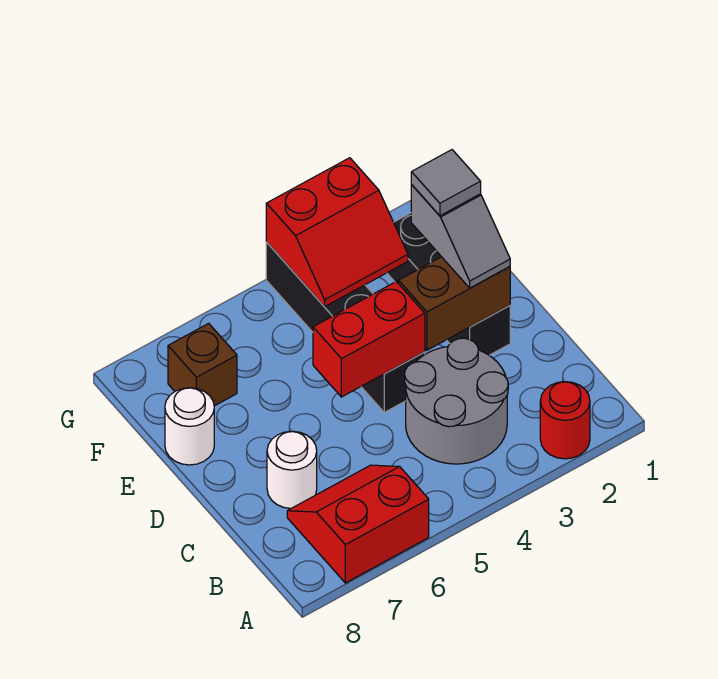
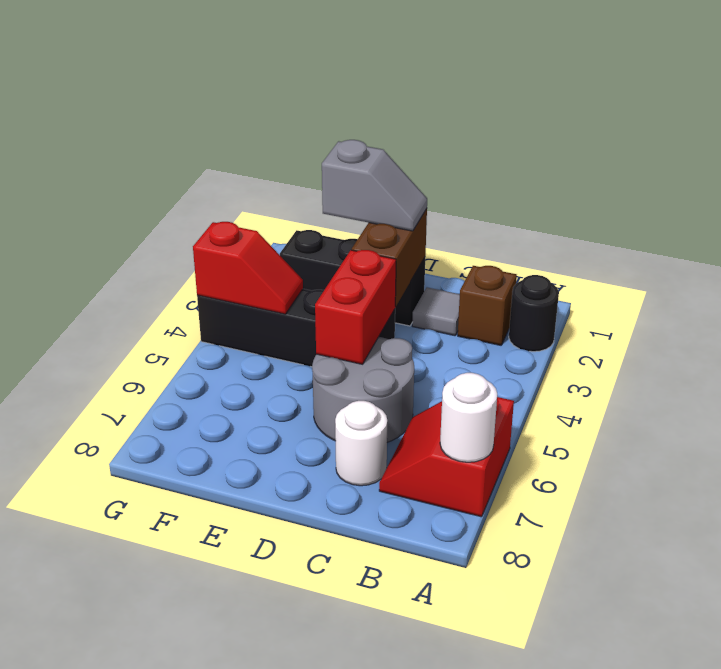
red 1x1 round brick [540,382,590,459] -> black 1x1 round brick [509,275,559,352]
grey 2x2 round brick [405,338,508,464] -> grey 2x2 round brick moved to [312,337,414,442]
grey 1x1 tile [411,150,481,216] -> grey 1x1 tile moved to [412,287,460,336]
white 1x1 round brick [165,388,214,465] -> white 1x1 round brick moved to [440,373,497,462]
red 2x2 slope [266,158,408,307] -> red 1x2 slope [193,222,303,314]
brown 1x1 brick [168,323,237,406] -> brown 1x1 brick moved to [458,266,517,345]

